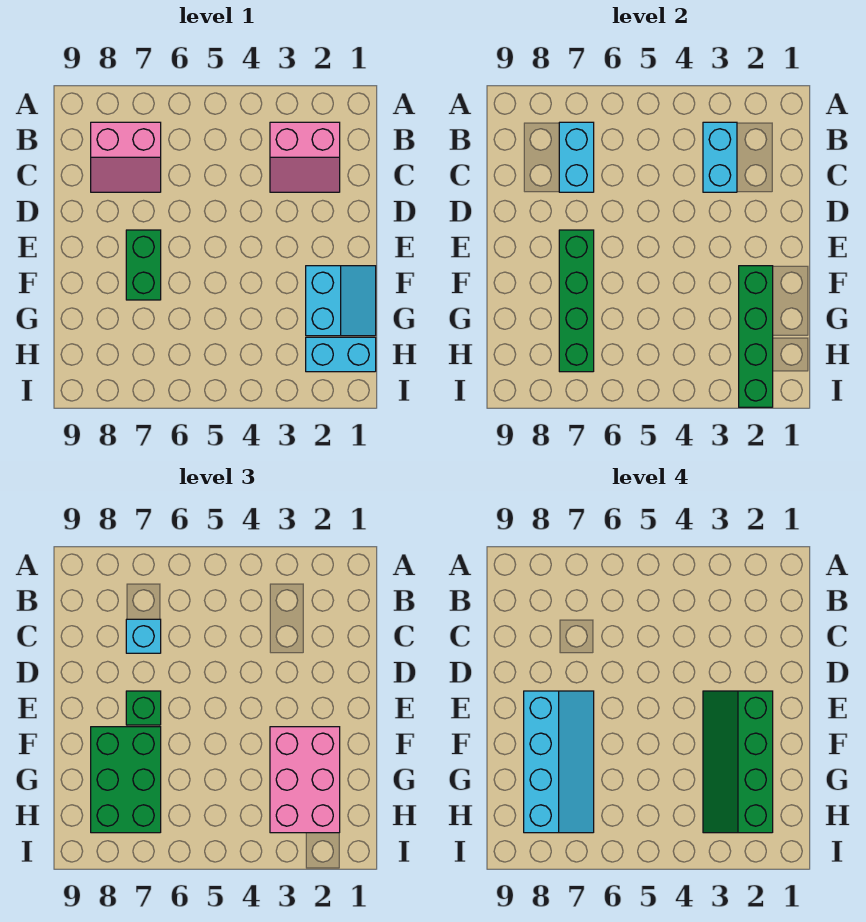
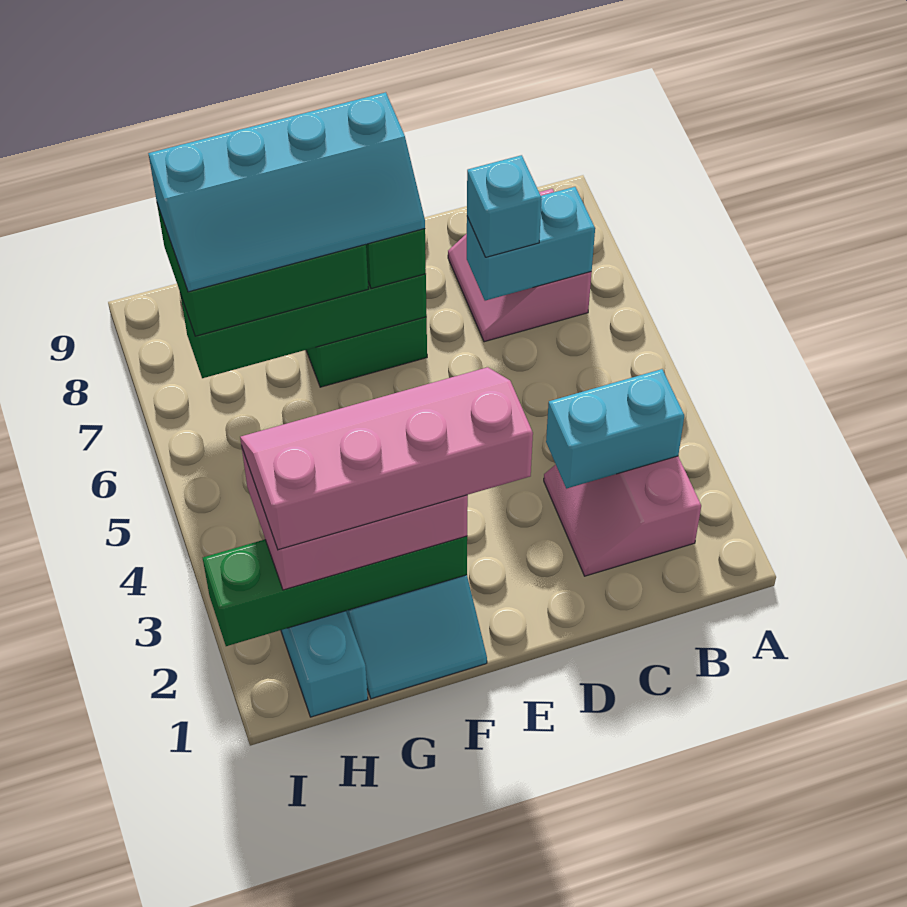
green 2x4 slope [703,691,773,833] -> pink 2x4 slope [240,367,533,550]

